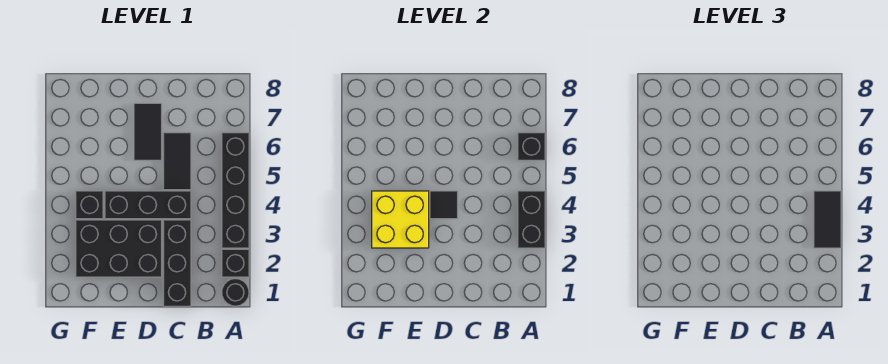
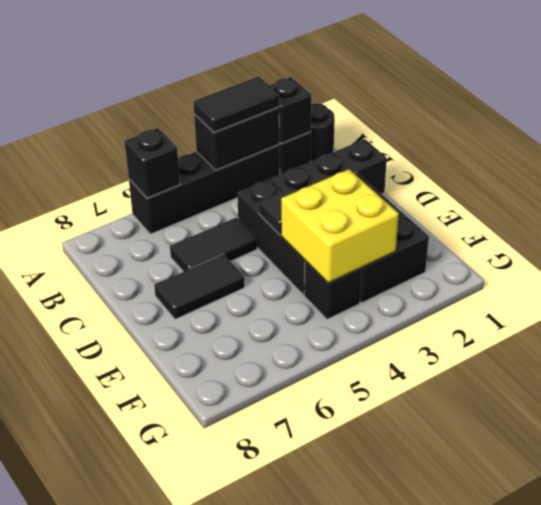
none -> black 1x1 brick [269,77,311,143]

